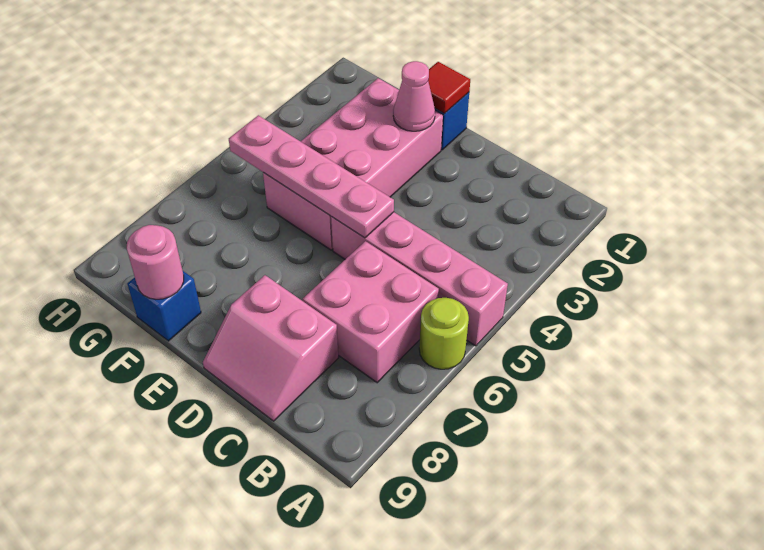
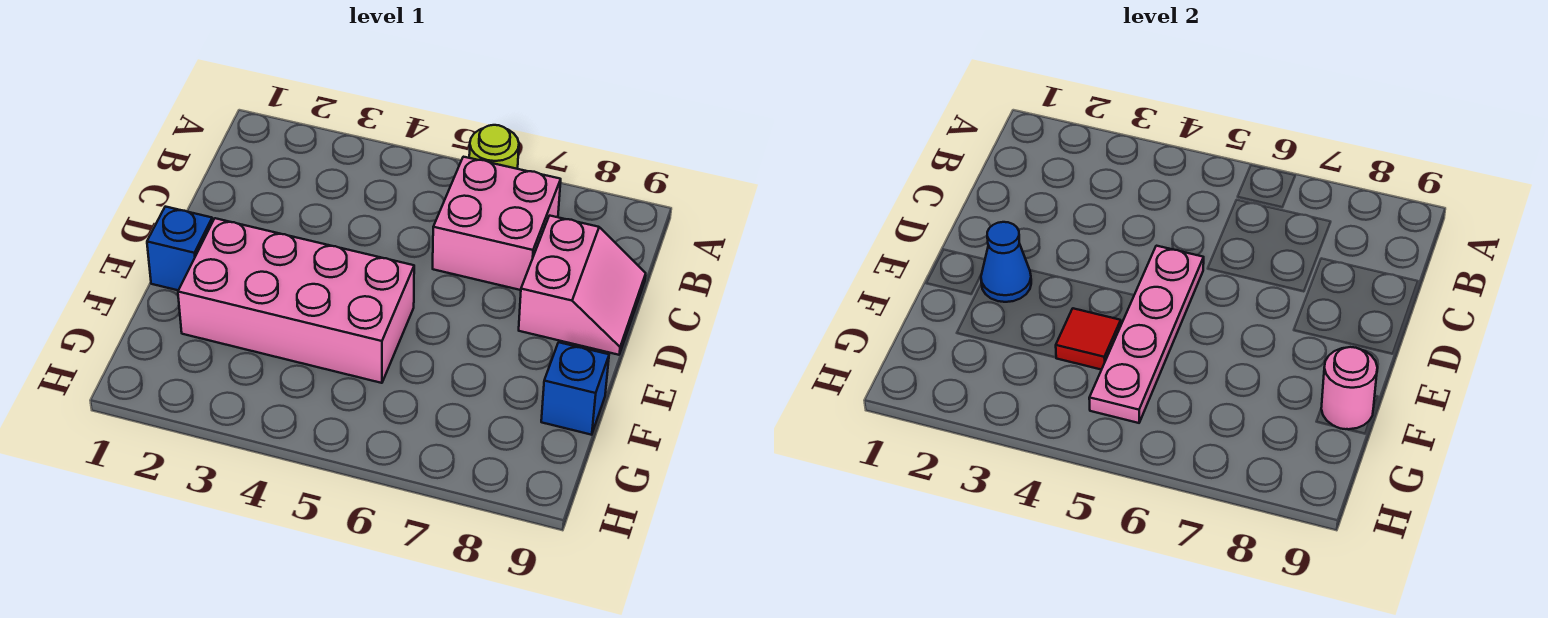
pink 1x4 brick [331,212,508,346] -> none
red 1x1 tile [428,62,470,113] -> red 1x1 tile moved to [1056,308,1121,370]
pink 1x1 cone [393,61,435,131] -> blue 1x1 cone [981,222,1031,302]

